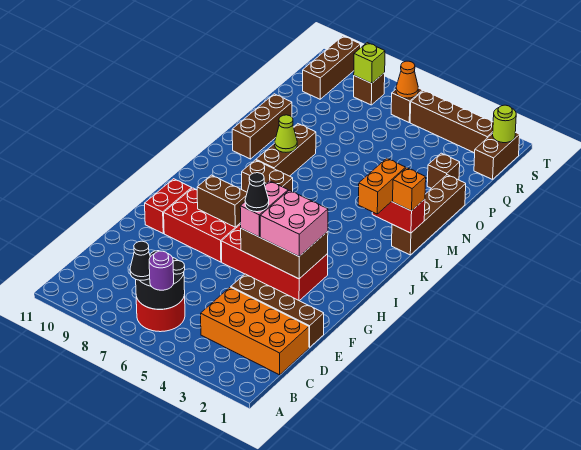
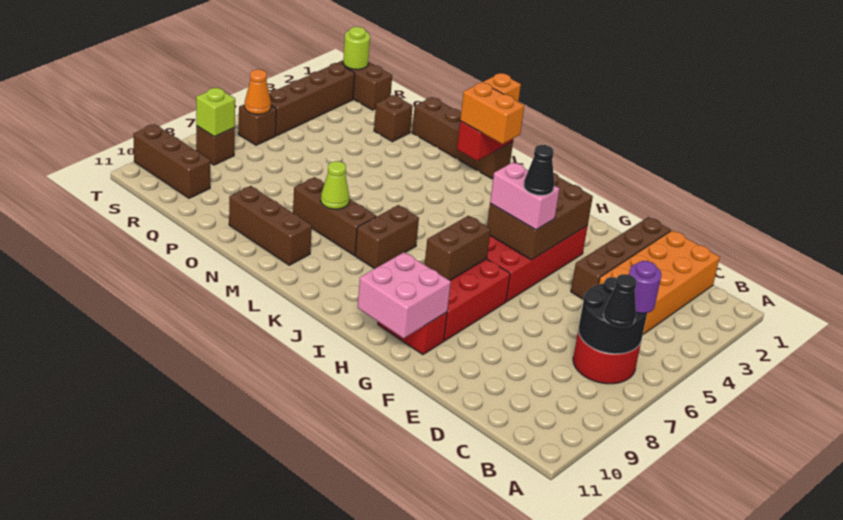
pink 2x2 brick [260,190,328,256] -> pink 2x2 brick moved to [358,252,451,338]

